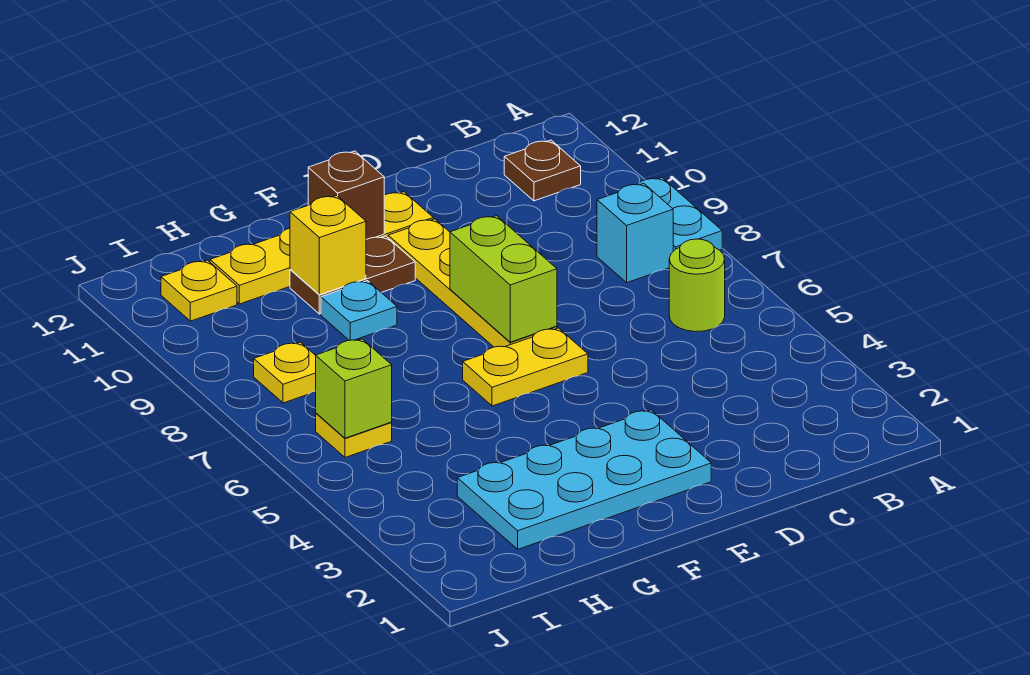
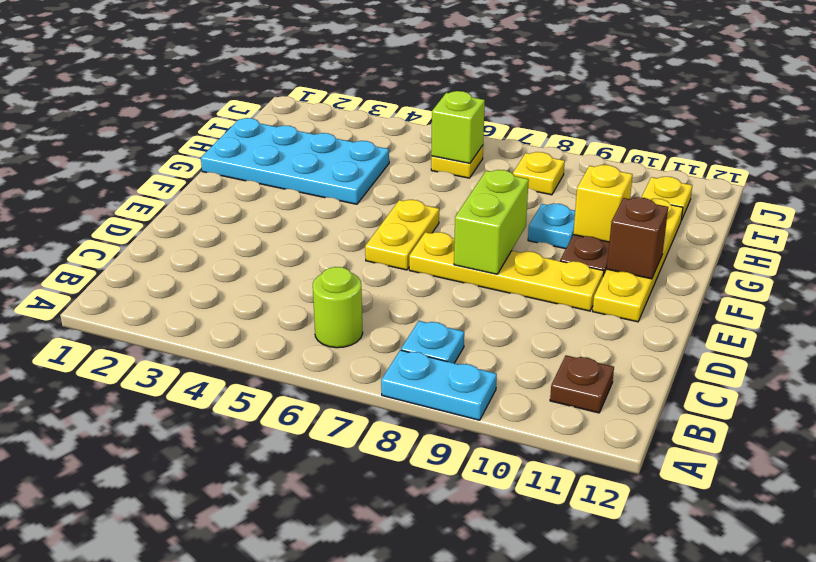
cyan 1x1 brick [597,183,673,283] -> cyan 1x1 plate [401,321,464,363]
cyan 2x4 plate [457,410,711,549] -> cyan 2x4 plate turned to [201,118,389,204]
lime 1x2 brick [450,216,557,342] -> lime 1x2 brick turned to [454,170,529,274]

